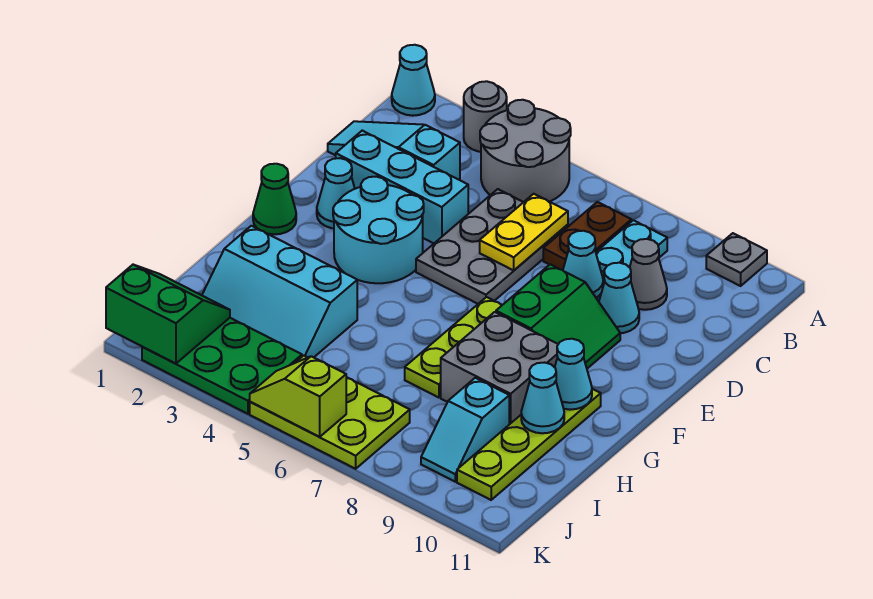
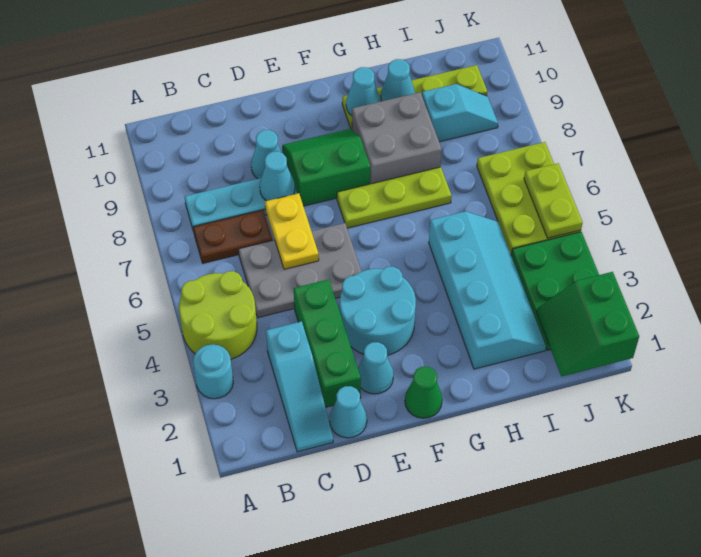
cyan 1x1 cone [392,45,435,116] -> cyan 1x1 cone moved to [330,386,367,438]
grey 1x1 round brick [464,81,507,152] -> cyan 1x1 round brick [193,344,233,399]
grey 2x2 round brick [480,100,571,202] -> lime 2x2 round brick [179,271,257,359]
grey 1x1 plate [706,233,767,286] -> none
yellow 1x2 plate [480,194,568,270] -> yellow 1x2 plate turned to [265,193,319,269]
grey 1x1 cone [630,239,667,310] -> none
cyan 1x3 brick [336,131,468,243] -> green 1x3 brick [294,279,361,407]
cyan 2x3 slope [202,226,357,357] -> cyan 2x4 slope [429,211,546,369]
lime 1x2 slope [250,356,346,437] -> lime 1x2 plate [524,163,583,238]

